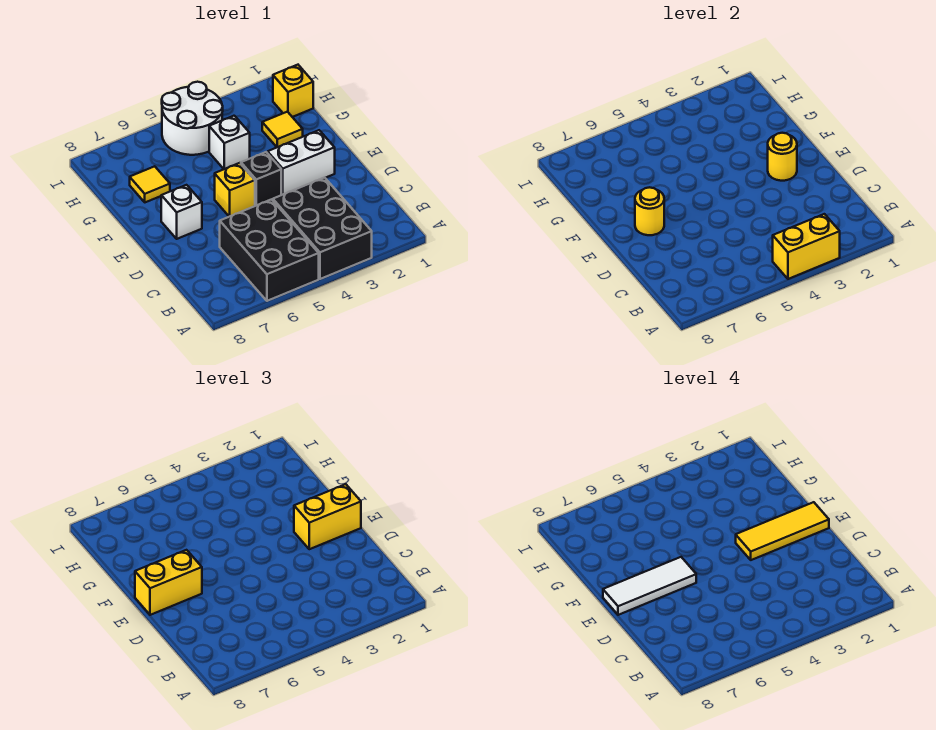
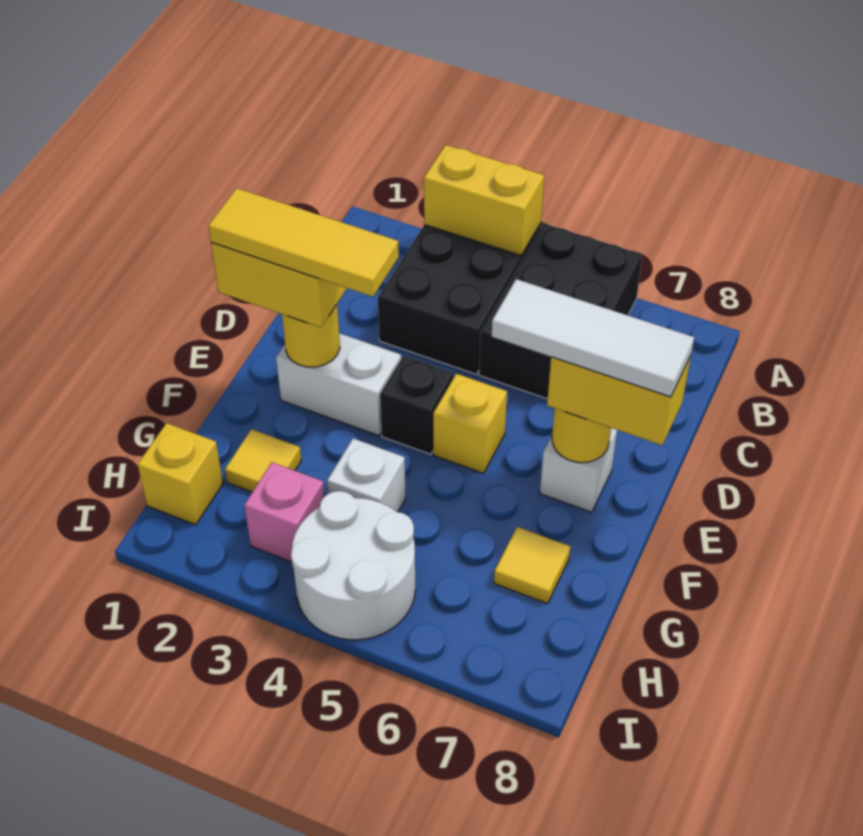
none -> pink 1x1 brick [244,462,325,562]

